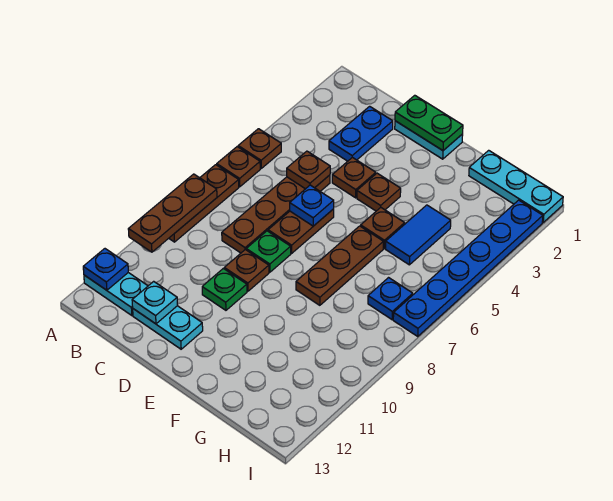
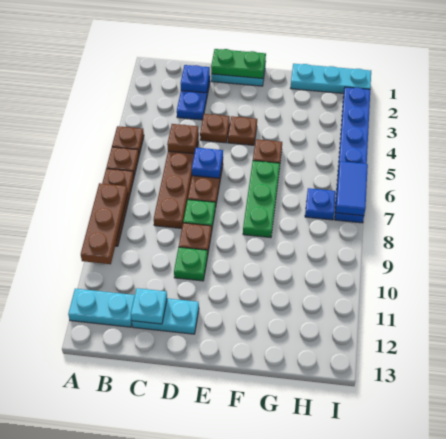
blue 1x1 plate [83,249,128,290] -> blue 1x1 plate moved to [181,65,210,93]
brown 1x3 plate [296,226,383,305] -> green 1x3 plate [243,161,280,238]
blue 1x2 tile [386,205,451,265] -> blue 1x2 tile moved to [336,161,368,216]

